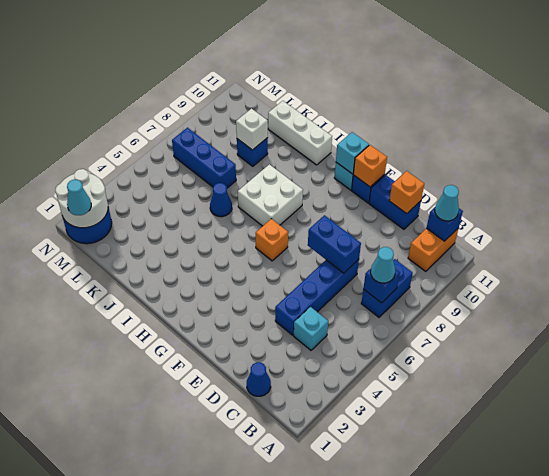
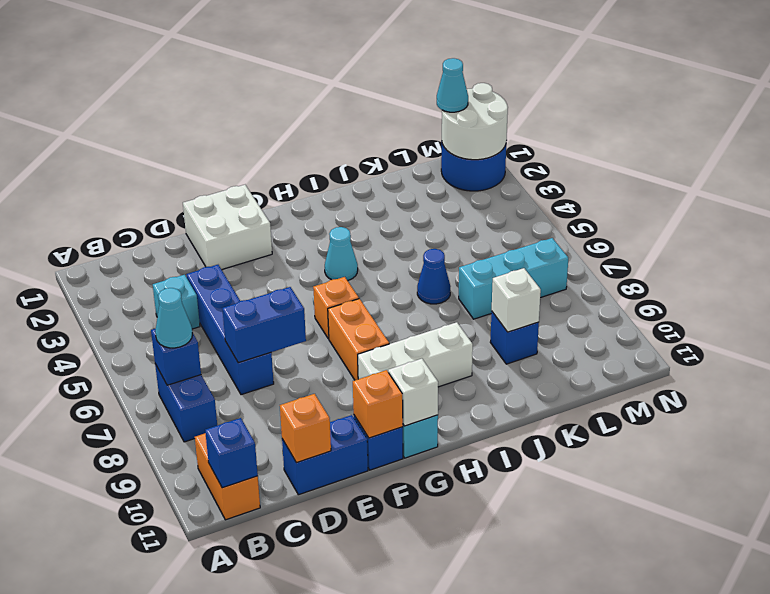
cyan 1x1 cone [435,185,459,221] -> cyan 1x1 cone moved to [325,227,358,281]
blue 1x1 cone [247,362,271,396] -> none
none -> orange 1x2 brick [328,299,389,380]
cyan 1x1 brick [336,132,369,174] -> white 1x1 brick [388,359,438,426]
white 2x2 brick [238,164,303,226] -> white 2x2 brick moved to [183,185,272,270]
white 1x3 brick [268,101,332,165] -> white 1x3 brick moved to [358,322,473,387]
blue 1x3 brick [172,128,236,188] -> cyan 1x3 brick [459,238,568,319]

